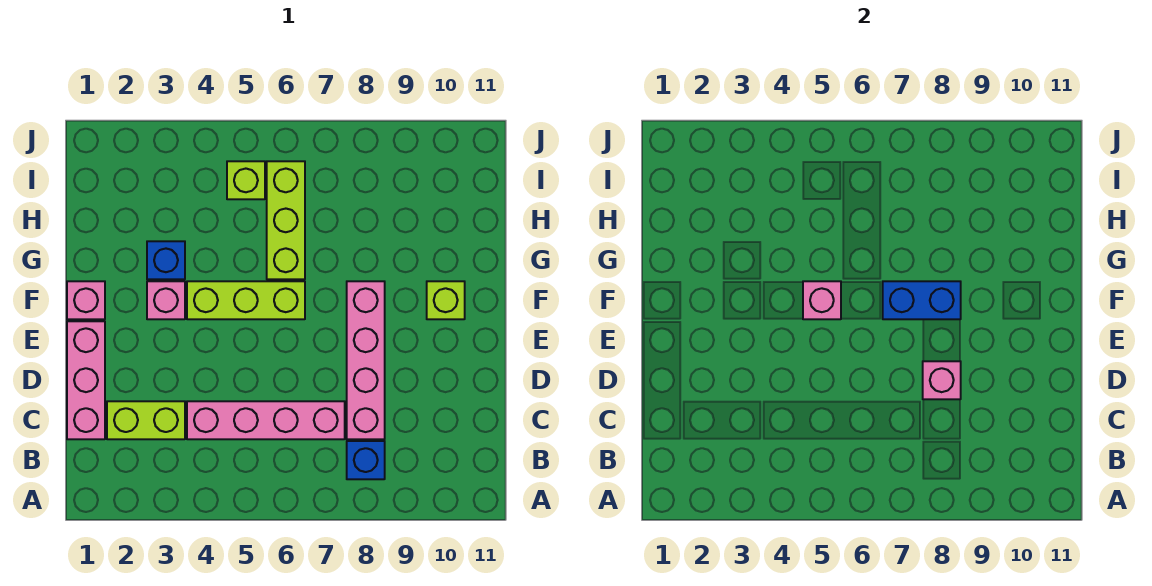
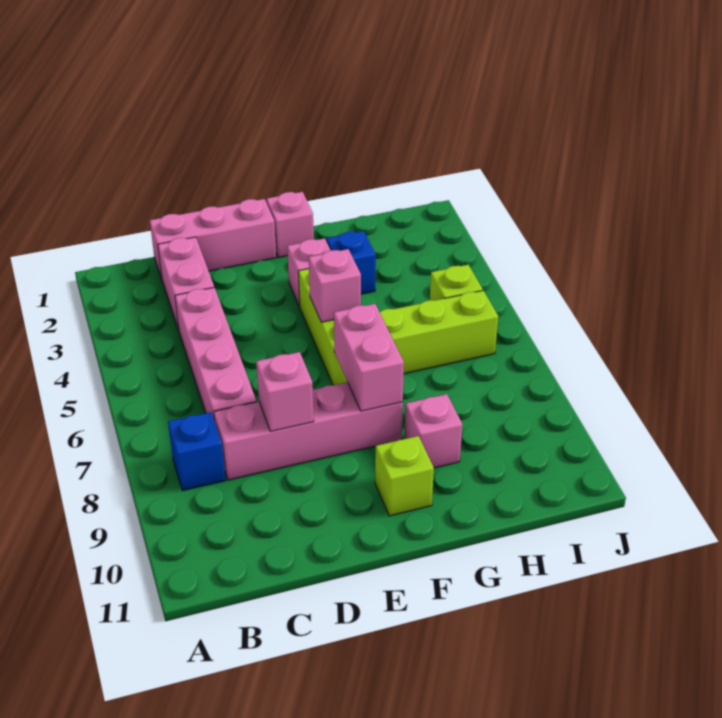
lime 1x2 brick [107,401,185,439] -> pink 1x2 brick [158,237,214,330]
blue 1x2 brick [883,281,961,319] -> pink 1x2 brick [334,304,404,411]
none -> pink 1x1 brick [404,394,462,468]

